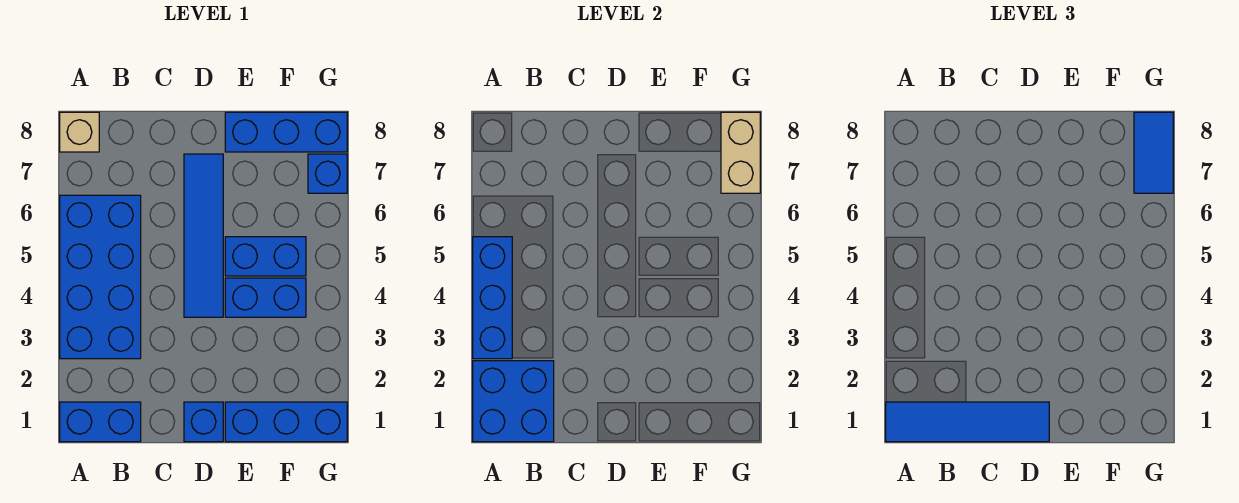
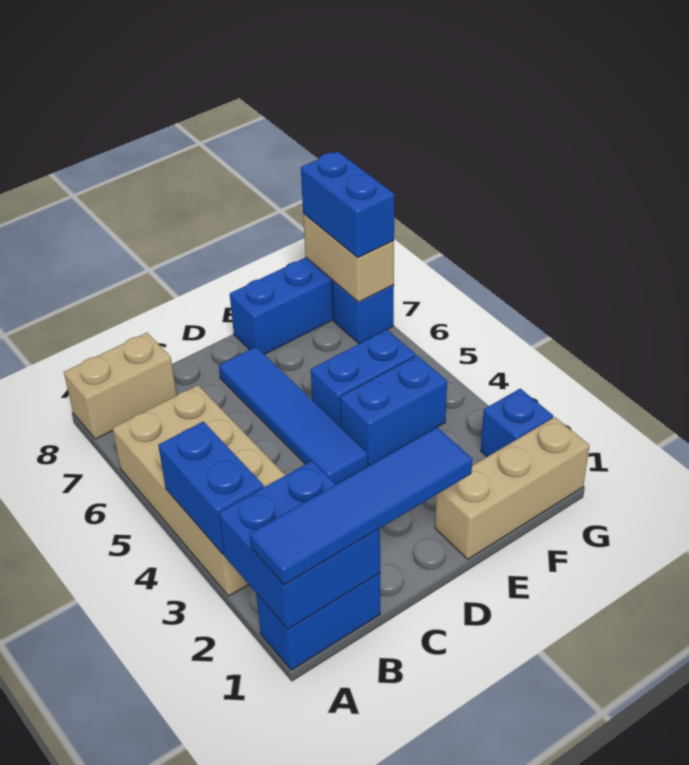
blue 2x4 brick [60,195,141,359] -> tan 2x4 brick [113,385,285,596]
blue 1x3 brick [473,237,512,359] -> blue 1x2 brick [158,421,264,555]
tan 1x1 brick [60,112,99,152] -> tan 1x2 brick [64,333,177,439]
blue 1x1 brick [184,402,223,442] -> blue 1x1 brick moved to [481,389,553,457]
blue 1x3 brick [225,402,347,442] -> tan 1x3 brick [435,417,590,559]
blue 1x2 tile [1134,112,1173,193] -> blue 1x2 brick [301,151,394,258]

